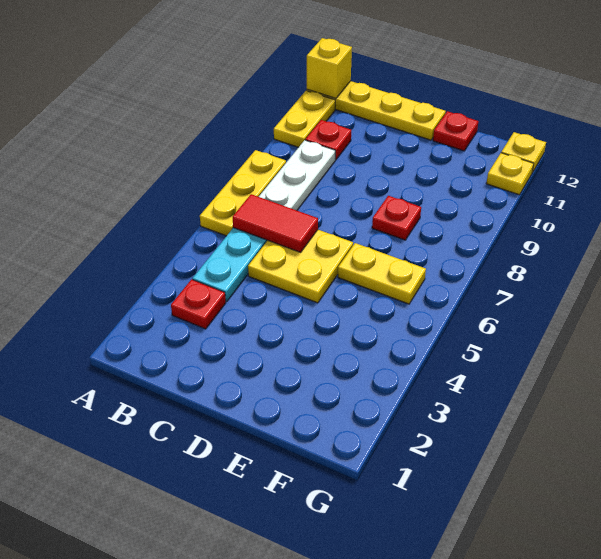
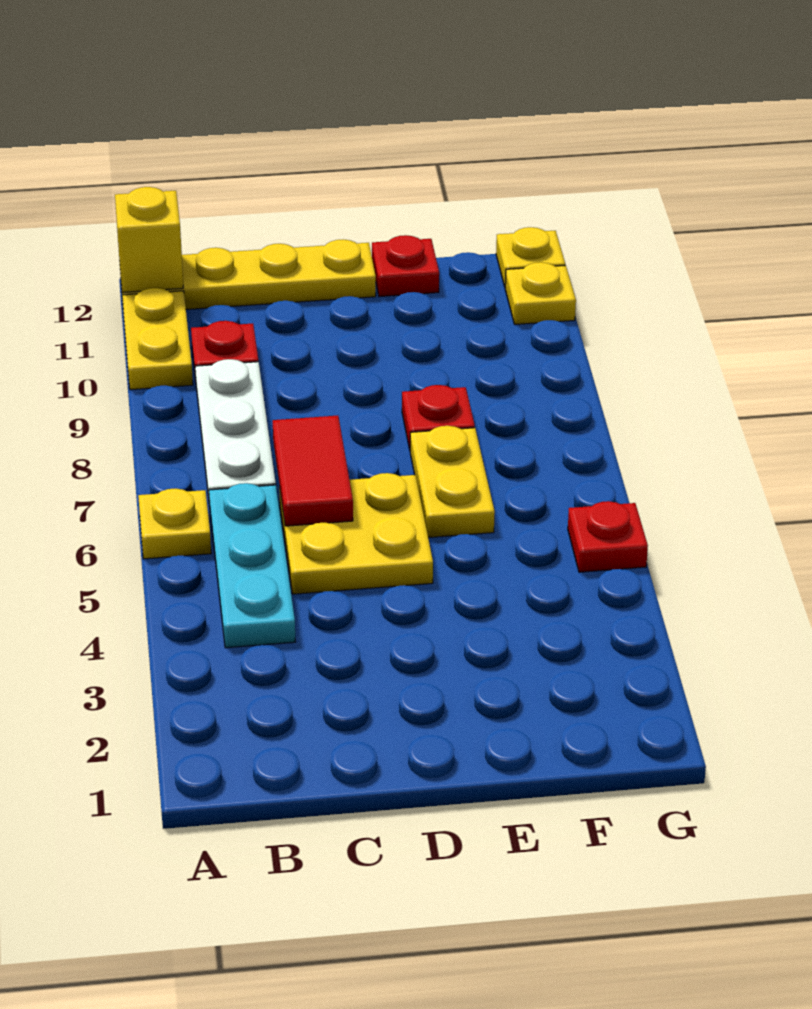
yellow 1x3 plate [200,150,286,236] -> yellow 1x1 plate [138,488,211,559]
red 1x1 plate [171,279,226,329] -> red 1x1 plate moved to [568,501,648,572]
red 1x2 tile [233,194,318,252] -> red 1x2 tile turned to [273,416,353,526]
yellow 1x2 plate [338,243,426,304] -> yellow 1x2 plate turned to [410,426,495,538]

